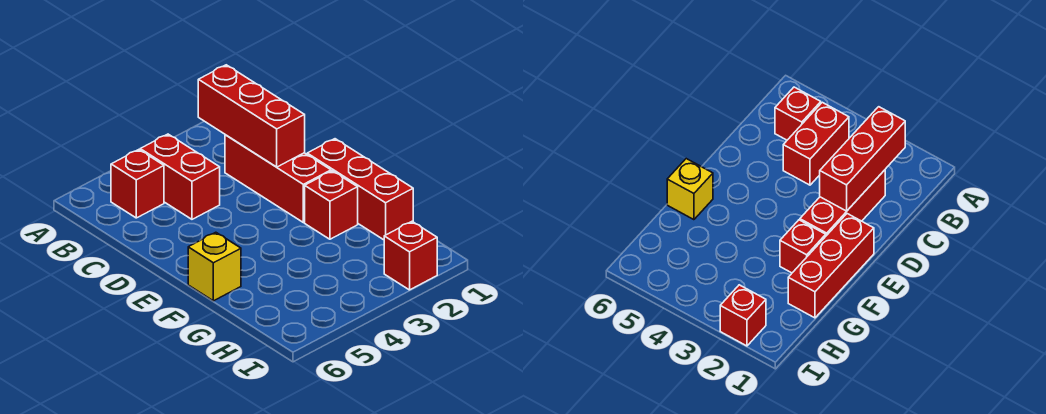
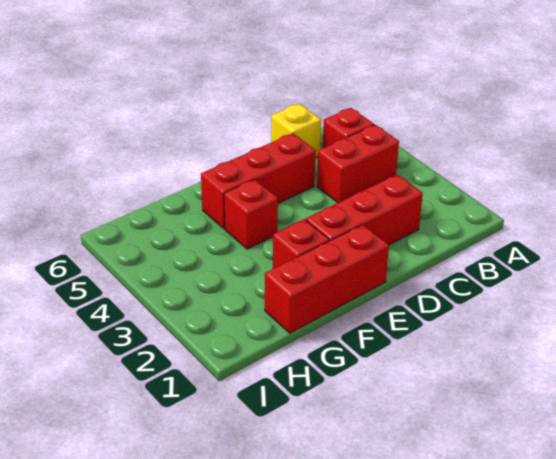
red 1x3 brick [198,65,305,167] -> red 1x3 brick moved to [201,133,316,229]
yellow 1x1 brick [188,232,241,301] -> yellow 1x1 brick moved to [271,104,321,157]
red 1x1 brick [384,222,437,290] -> red 1x1 brick moved to [224,179,278,249]

